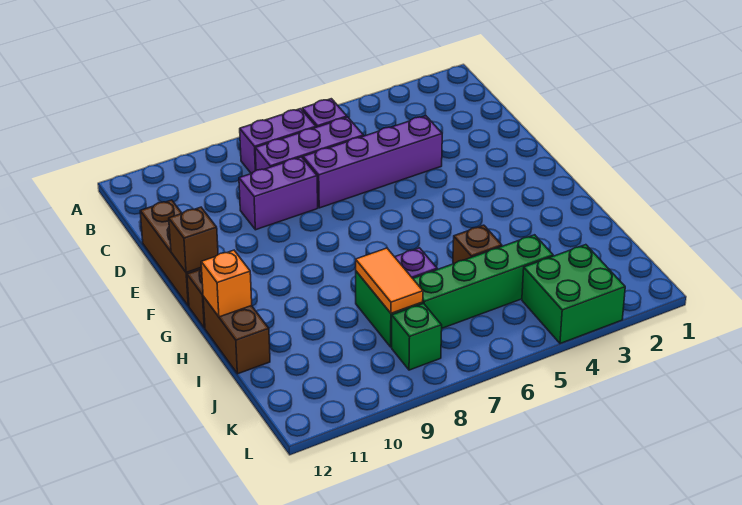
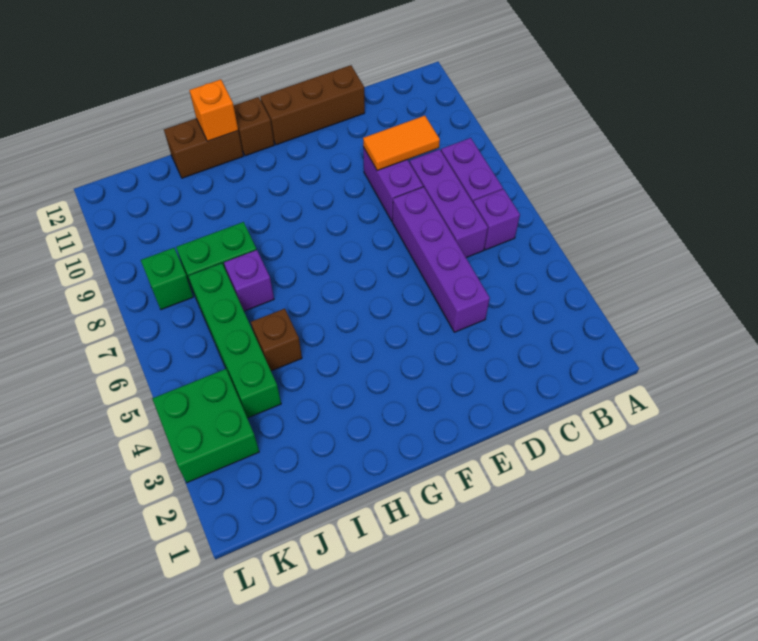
brown 1x1 brick [169,207,218,273] -> none
orange 1x2 tile [356,248,423,313] -> orange 1x2 tile moved to [363,116,440,170]

